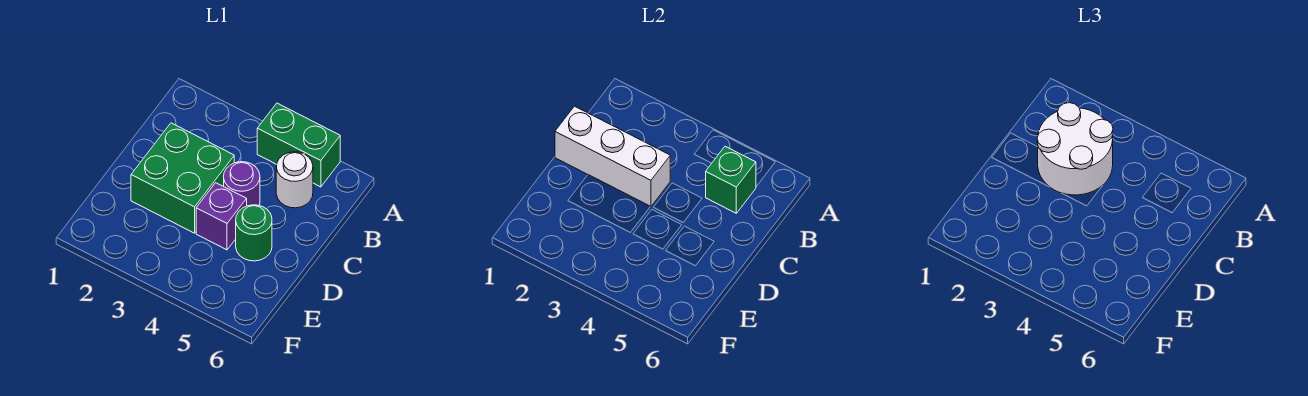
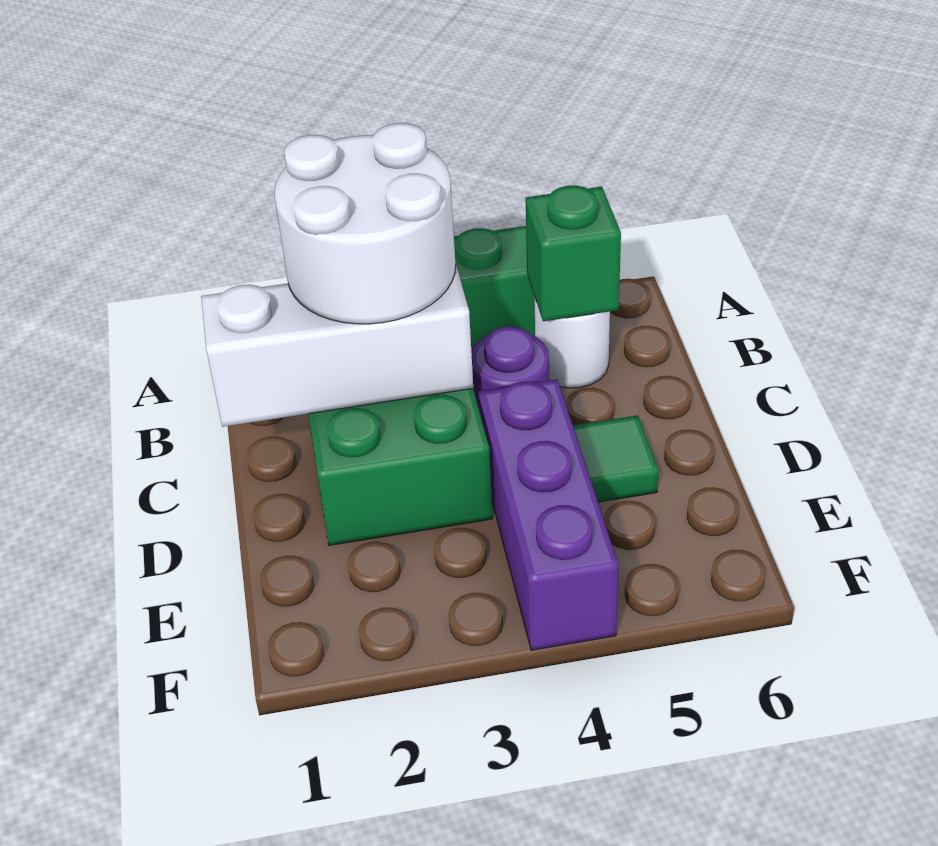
purple 1x1 brick [196,183,247,250] -> purple 1x3 brick [478,379,619,650]
green 1x1 round brick [236,205,272,261] -> green 1x1 tile [573,415,658,502]

